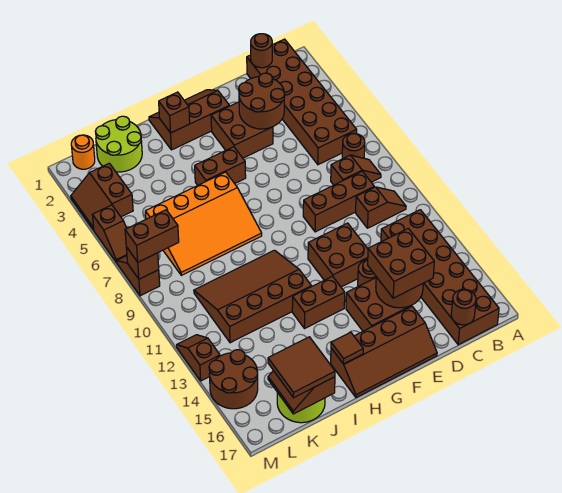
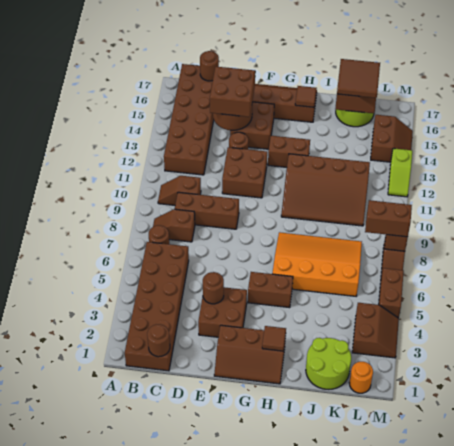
brown 2x2 round brick [239,73,285,129] -> brown 1x1 round brick [203,272,224,304]
brown 1x1 brick [159,92,190,133] -> brown 1x1 tile [262,326,286,351]
brown 2x2 round brick [209,350,258,409] -> brown 2x2 slope [371,115,413,162]
brown 1x2 slope [93,205,127,263] -> brown 1x2 brick [379,268,404,318]
brown 1x2 slope [177,335,220,381] -> lime 1x2 slope [388,148,412,197]

